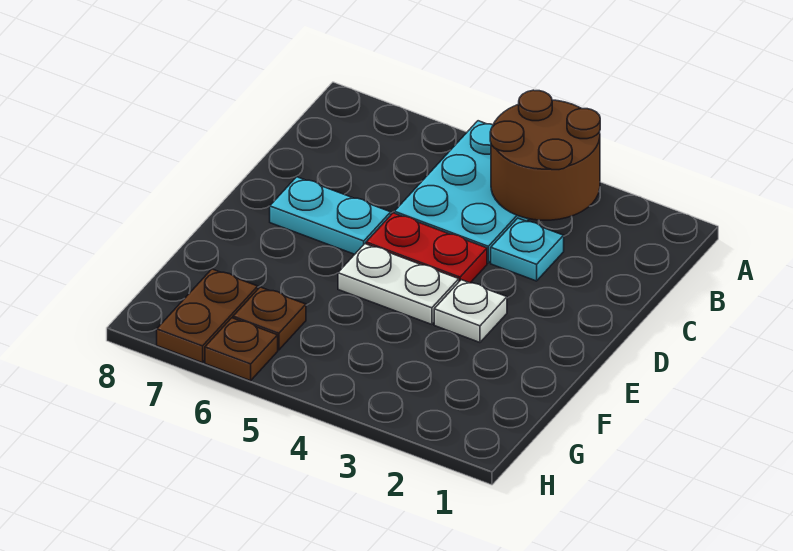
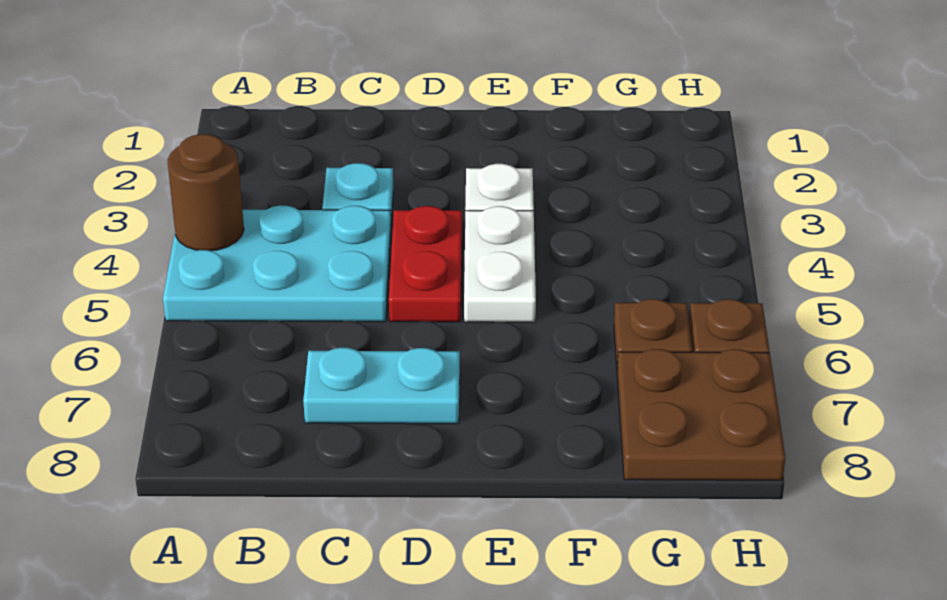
brown 2x2 round brick [490,90,600,220] -> brown 1x1 round brick [168,134,244,251]
cyan 1x2 plate [270,177,391,254] -> cyan 1x2 plate turned to [303,348,460,424]
brown 1x2 plate [157,269,258,363] -> brown 2x2 plate [617,349,785,480]

